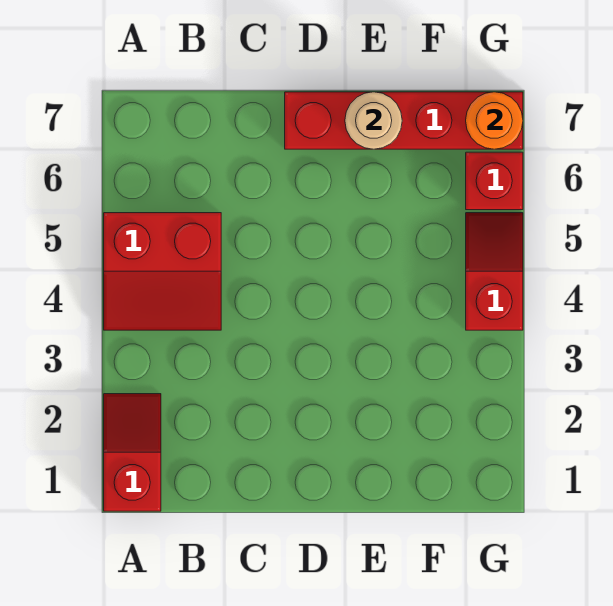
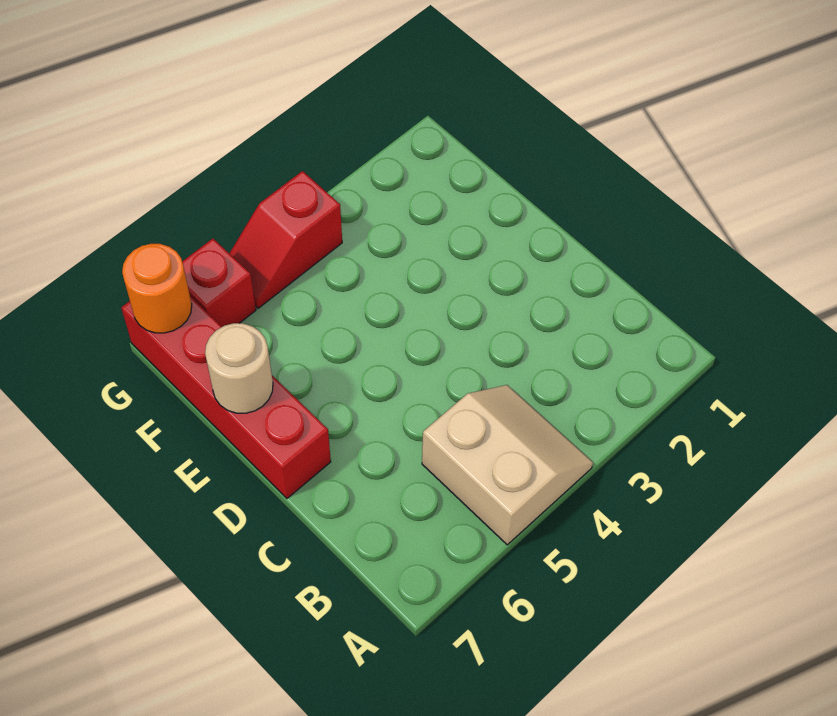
red 1x2 slope [104,394,161,511] -> none
red 2x2 slope [104,213,221,330] -> tan 2x2 slope [422,385,593,545]

